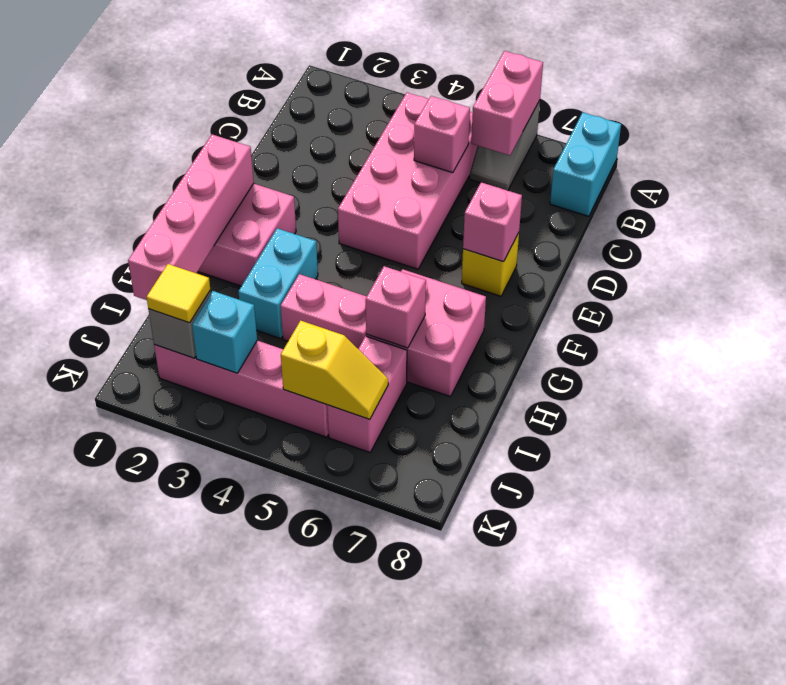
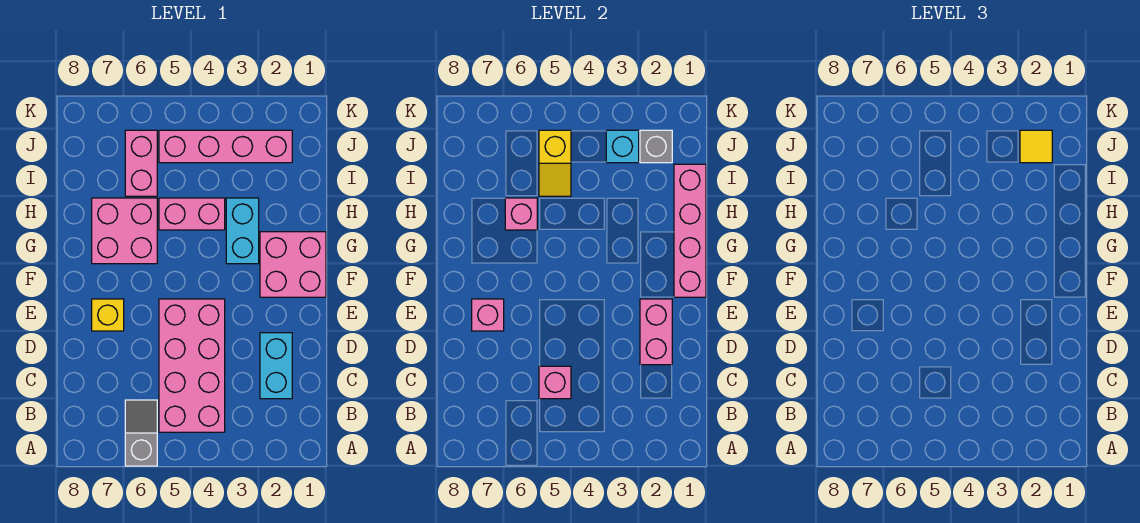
pink 1x2 brick [471,51,543,155] -> pink 1x2 brick moved to [640,299,672,365]
cyan 1x2 brick [550,112,621,216] -> cyan 1x2 brick moved to [260,333,292,399]
yellow 1x2 slope [281,321,388,420] -> yellow 1x2 slope turned to [539,130,571,196]

